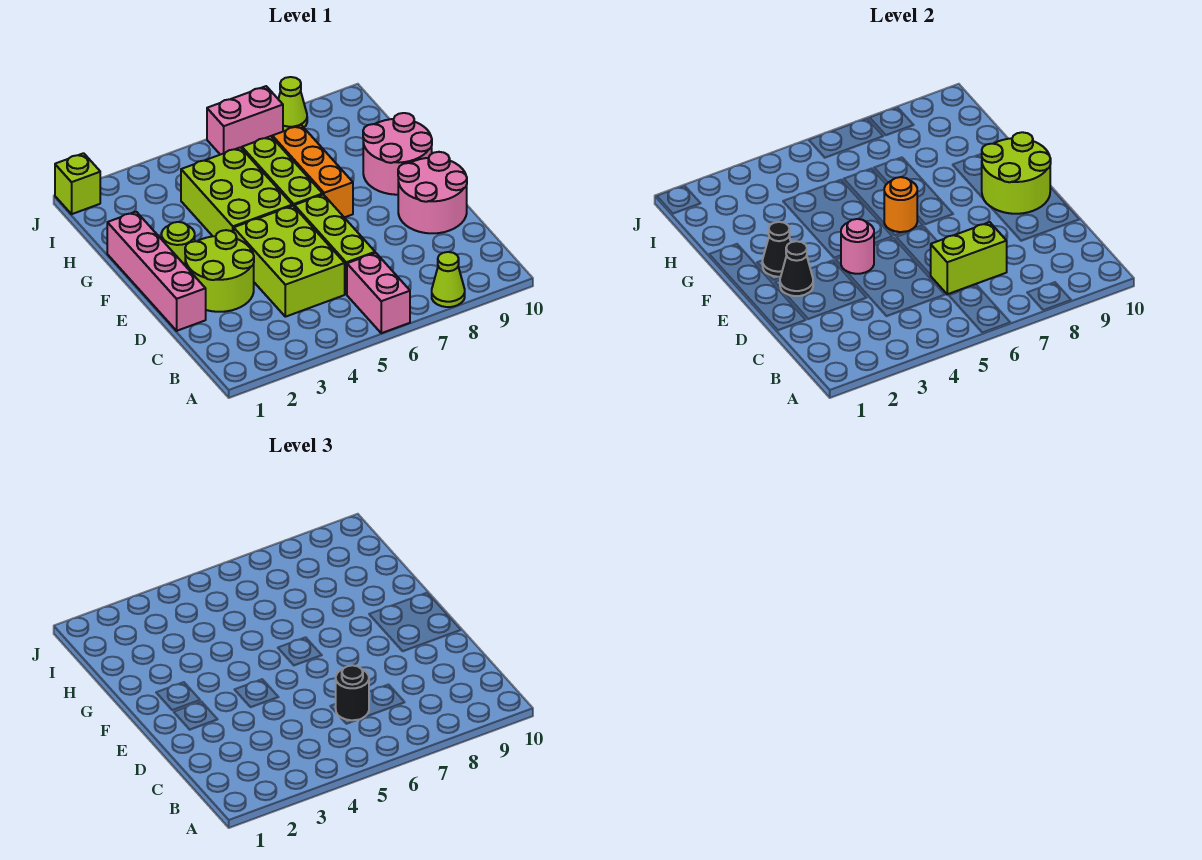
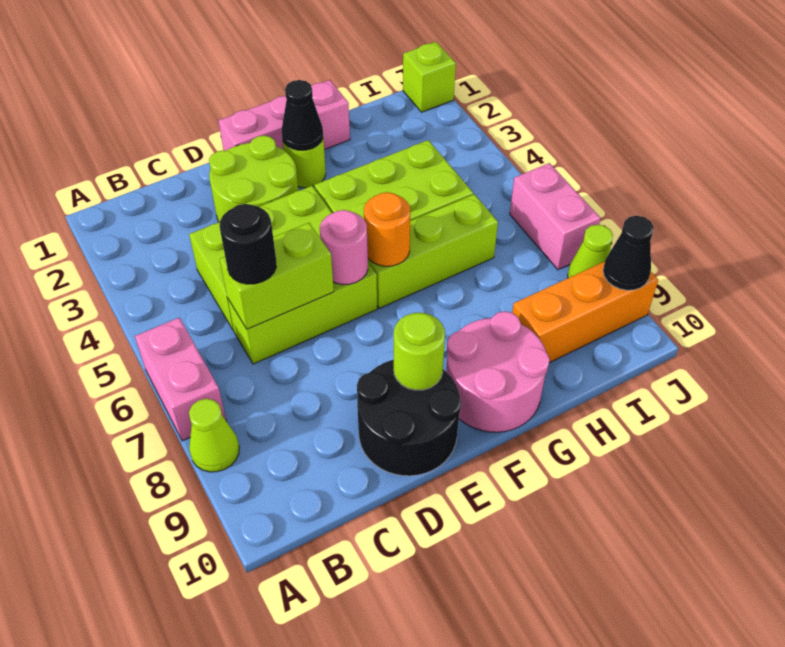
pink 1x2 brick [347,253,410,333] -> pink 1x2 brick turned to [135,318,226,441]
lime 1x2 brick [931,222,1007,294] -> lime 1x2 brick turned to [220,223,334,329]
pink 1x4 brick [107,212,206,331] -> pink 1x3 brick [219,80,350,151]
pink 2x2 round brick [398,152,467,233] -> black 2x2 round brick [357,360,461,476]
black 1x1 cone [780,241,813,296] -> black 1x1 cone moved to [603,216,654,290]
pink 1x1 round brick [841,219,874,274] -> pink 1x1 round brick moved to [320,210,368,285]
lime 2x2 round brick [982,132,1051,214] -> lime 1x1 round brick [394,313,445,390]
orange 1x3 brick [272,125,353,217] -> orange 1x3 brick moved to [512,261,658,363]

